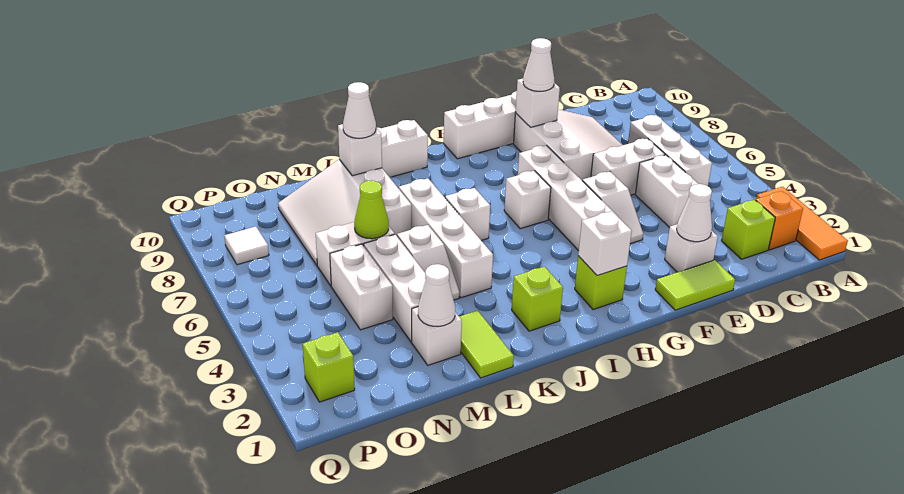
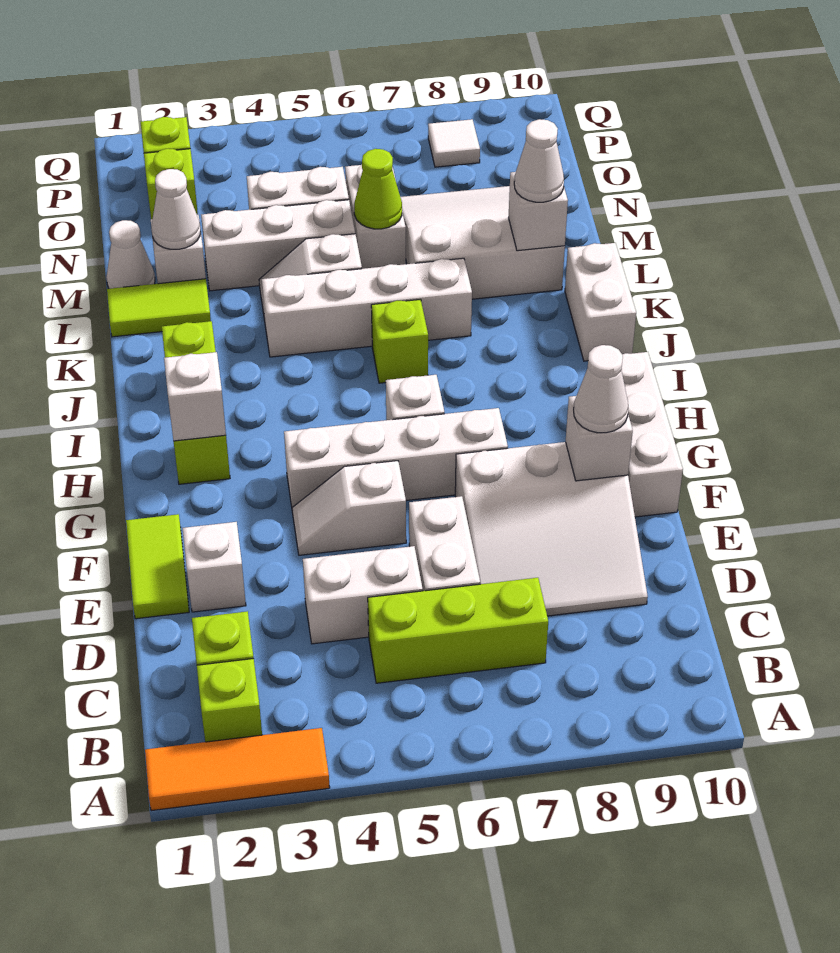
orange 1x1 brick [756,191,803,250] -> lime 1x1 brick [197,659,262,742]
white 1x3 brick [628,115,712,186] -> lime 1x3 brick [368,578,548,683]
white 1x1 cone [677,184,712,242] -> white 1x1 cone moved to [106,220,155,289]
white 1x1 brick [445,188,490,241] -> lime 1x1 brick [371,299,428,383]
none -> lime 1x1 brick [144,149,198,219]

